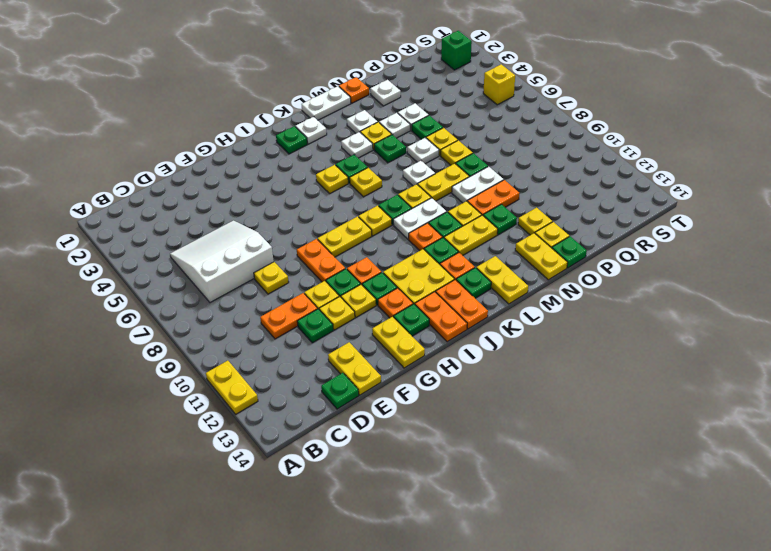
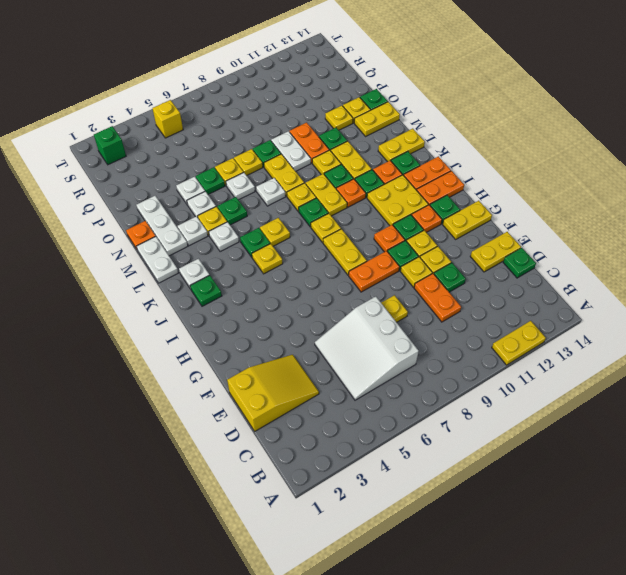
none -> yellow 2x3 slope [227,355,319,431]
white 1x2 plate [393,198,446,239] -> yellow 1x2 plate [306,174,347,216]
white 1x1 plate [370,80,401,106] -> white 1x3 plate [137,196,188,256]

